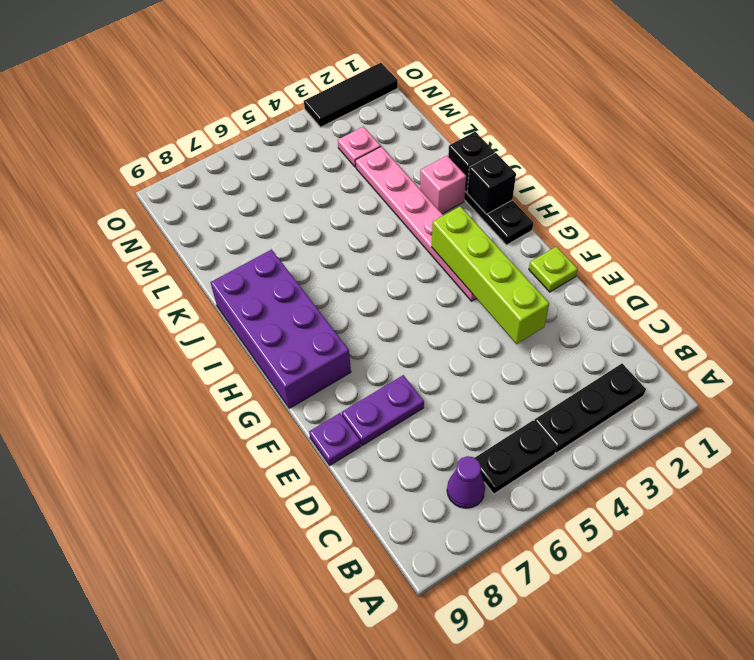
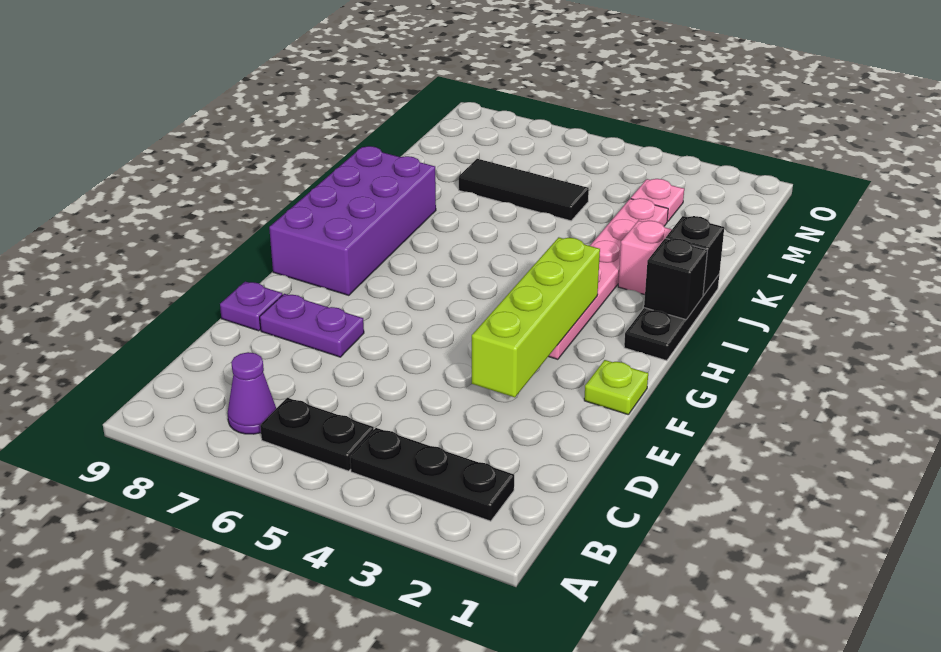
black 1x3 tile [304,63,398,127] -> black 1x3 tile moved to [459,159,589,221]

